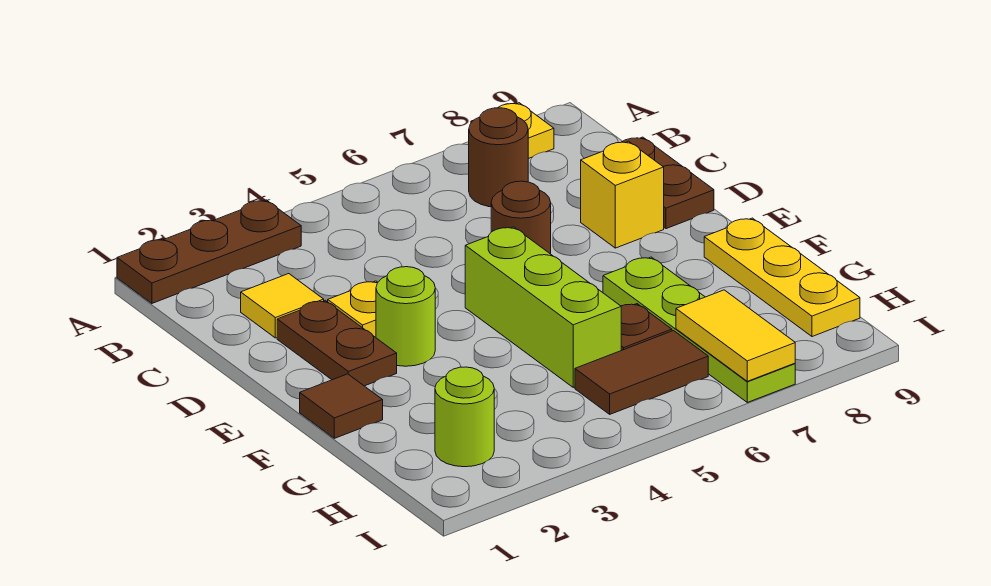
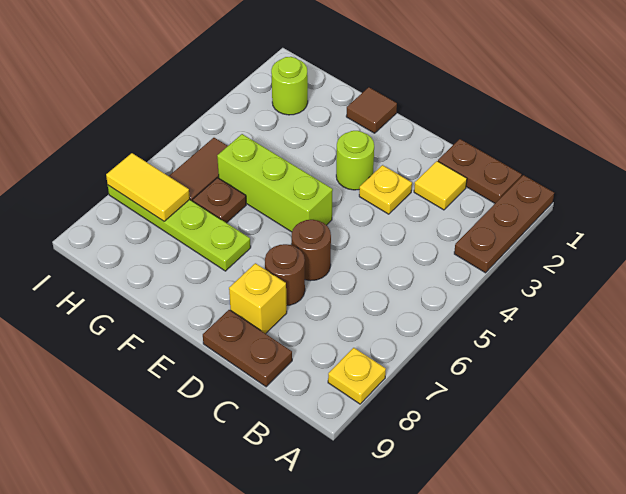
brown 1x1 round brick [469,108,528,207] -> brown 1x1 round brick moved to [265,244,305,305]
brown 1x2 plate [277,301,397,386] -> brown 1x2 plate moved to [438,139,522,203]
yellow 1x3 plate [704,218,860,337] -> none

